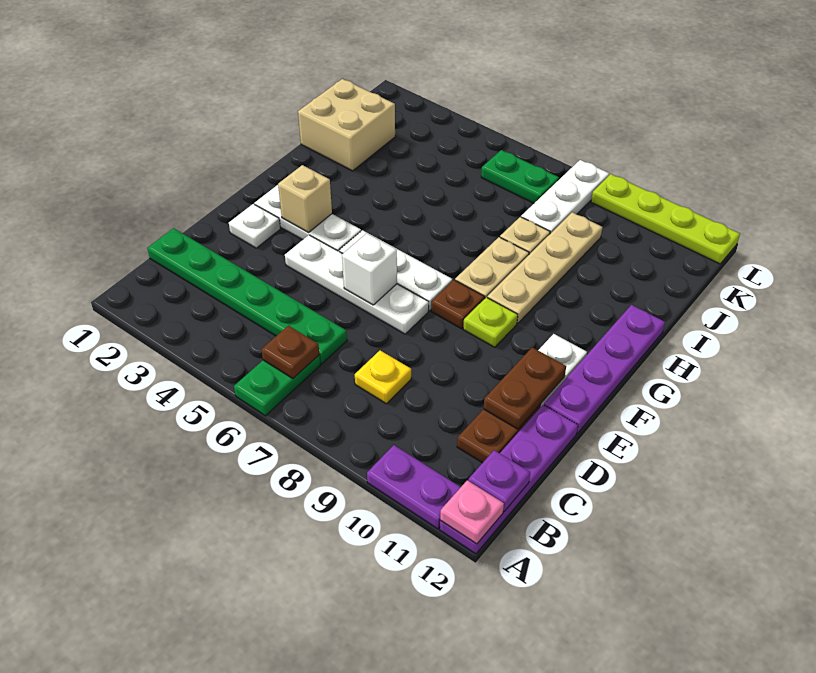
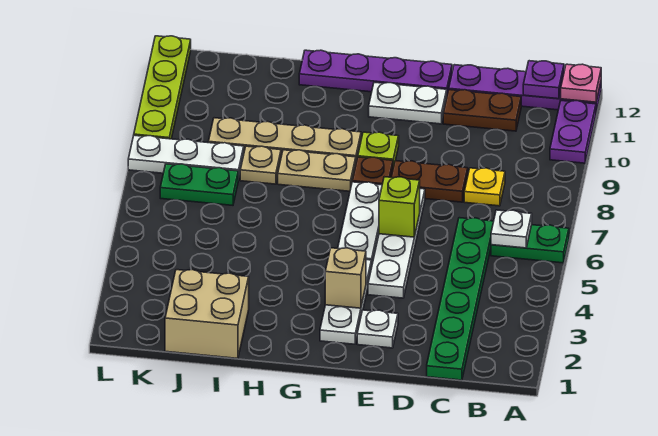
brown 1x1 plate [261,326,319,379] -> white 1x1 plate [491,210,532,248]
brown 1x2 plate [483,347,566,429] -> brown 1x2 plate moved to [391,161,468,202]
white 1x1 brick [342,233,397,305] -> lime 1x1 brick [379,177,420,237]
green 1x2 plate [481,150,559,203] -> green 1x2 plate turned to [160,164,238,205]

